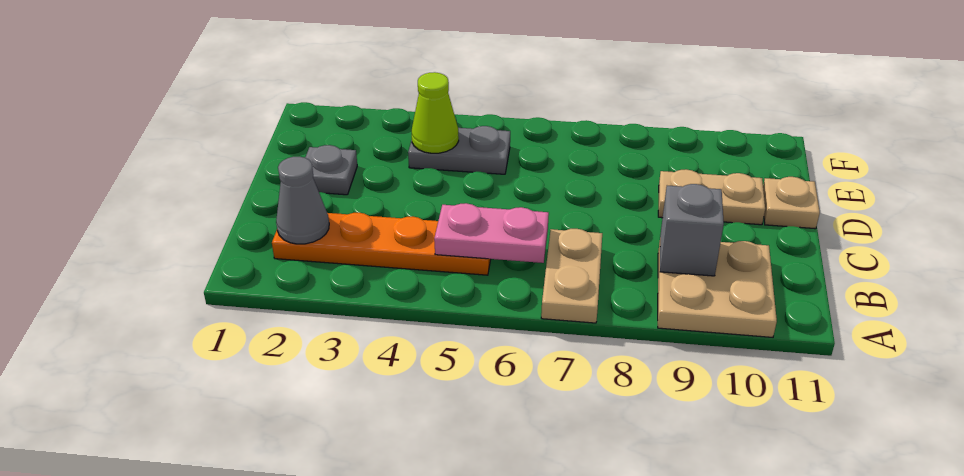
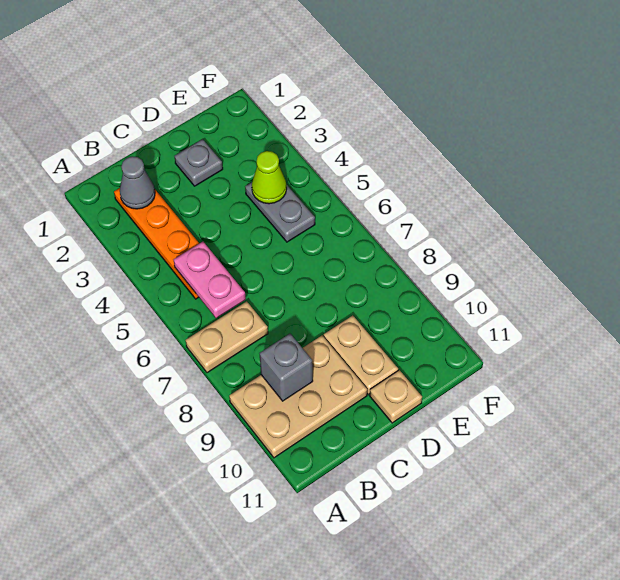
tan 2x2 plate [658,241,777,337] -> tan 2x3 plate [229,335,367,458]

